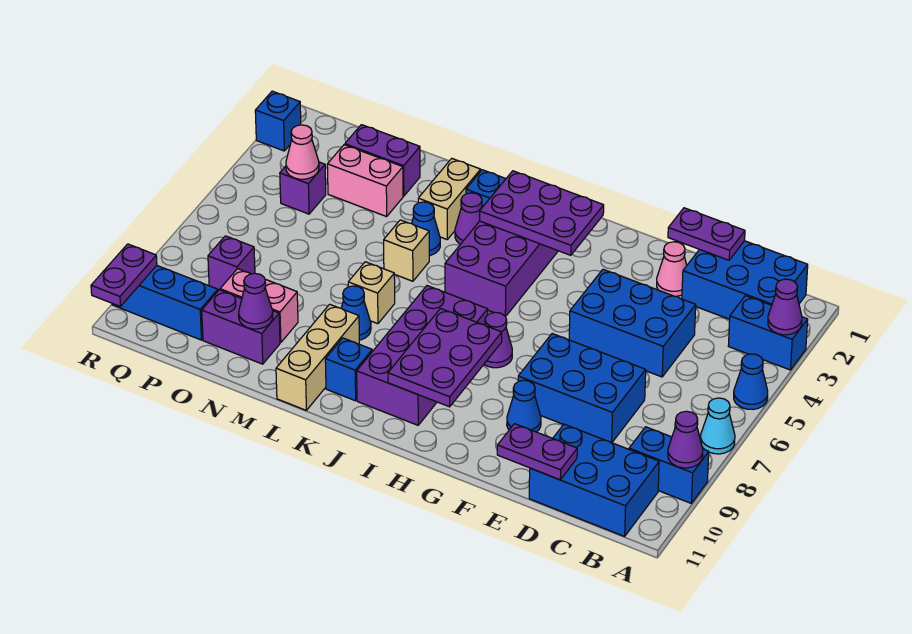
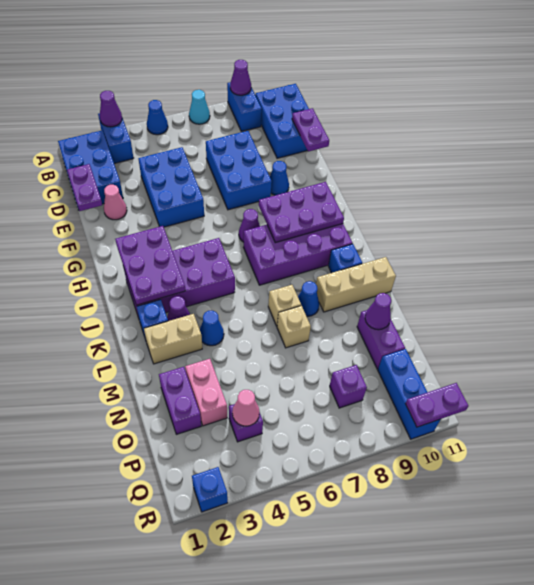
tan 1x1 brick [384,220,429,281] -> tan 1x1 brick moved to [277,306,311,348]
pink 1x2 brick [220,269,298,343] -> none

